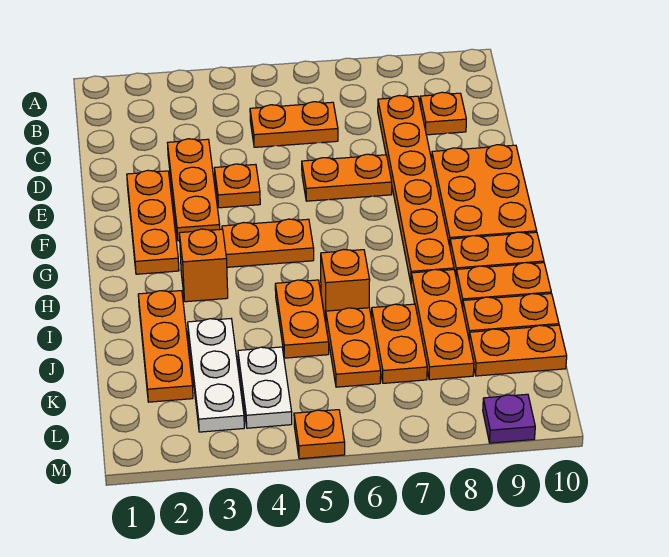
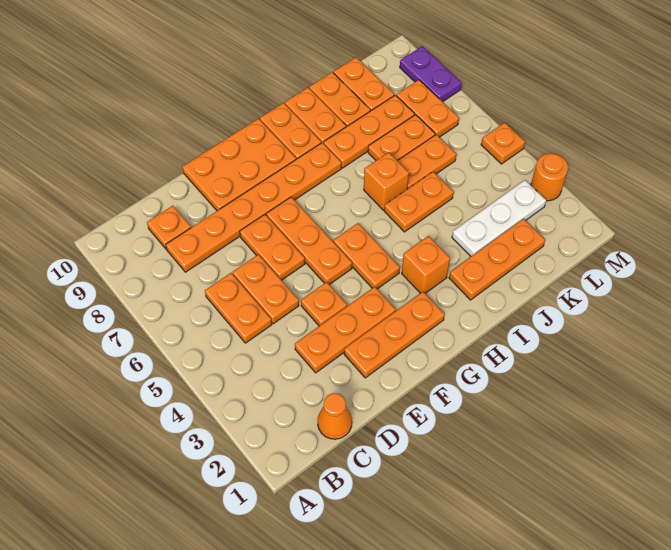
none -> orange 1x1 cone [318,393,352,439]
none -> orange 1x2 plate [233,254,299,324]
none -> orange 1x3 plate [266,197,352,285]
white 1x2 plate [238,347,292,428] -> none
none -> orange 1x2 plate [397,80,459,137]
none -> orange 1x1 round brick [531,153,568,201]
purple 1x1 plate [483,394,535,443] -> purple 1x2 plate [400,46,462,102]

